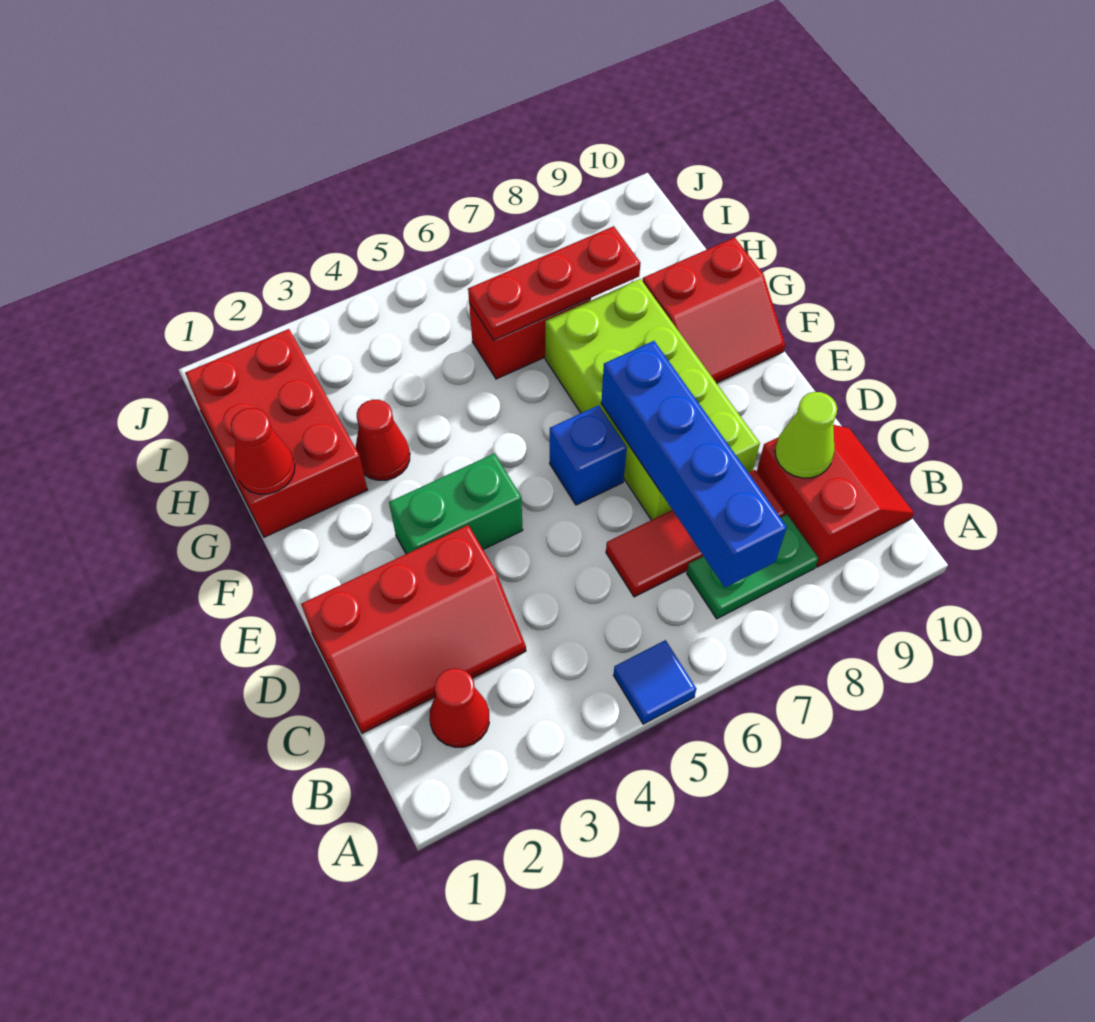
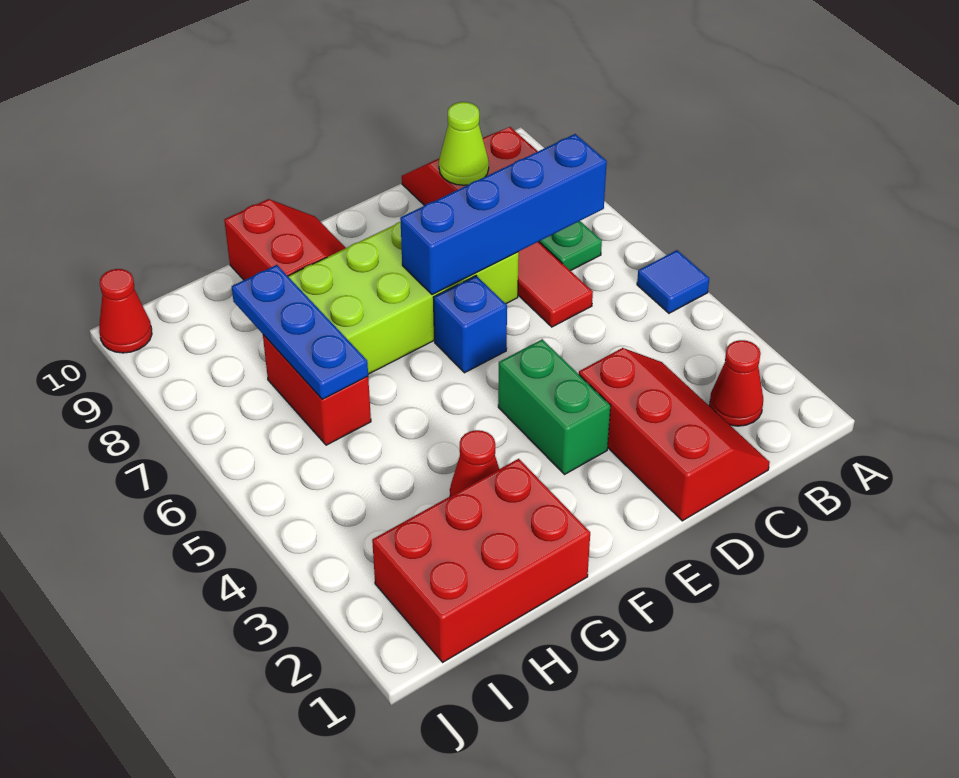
red 1x1 cone [231,408,295,494] -> red 1x1 cone moved to [99,269,152,353]
red 1x3 plate [468,226,640,340] -> blue 1x3 plate [232,265,368,399]

